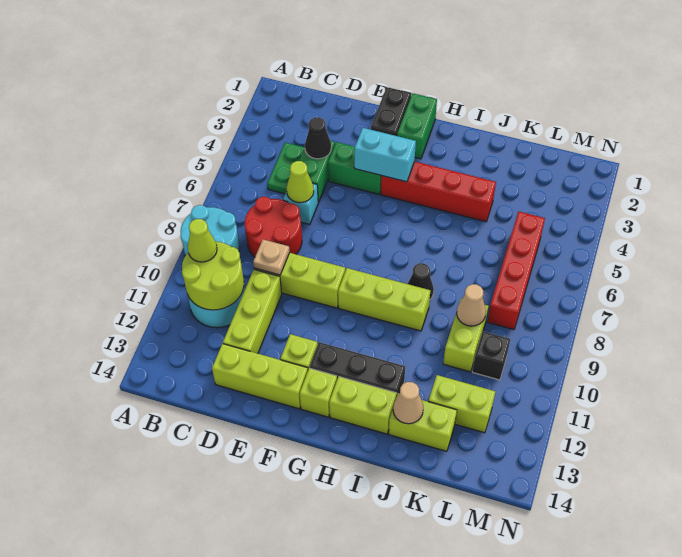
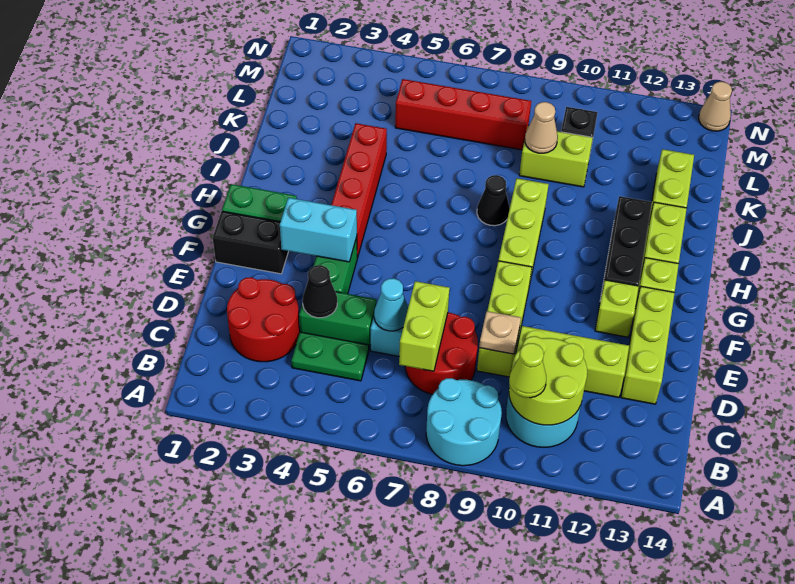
none -> red 2x2 round brick [227,277,300,362]
lime 1x1 cone [287,161,314,203] -> cyan 1x1 cone [374,278,408,331]
cyan 1x2 brick [354,128,416,182] -> cyan 1x2 brick turned to [280,198,357,262]
tan 1x1 cone [393,382,423,424] -> tan 1x1 cone moved to [699,82,732,131]
lime 1x2 brick [428,375,495,433] -> lime 1x2 brick moved to [399,281,450,371]

